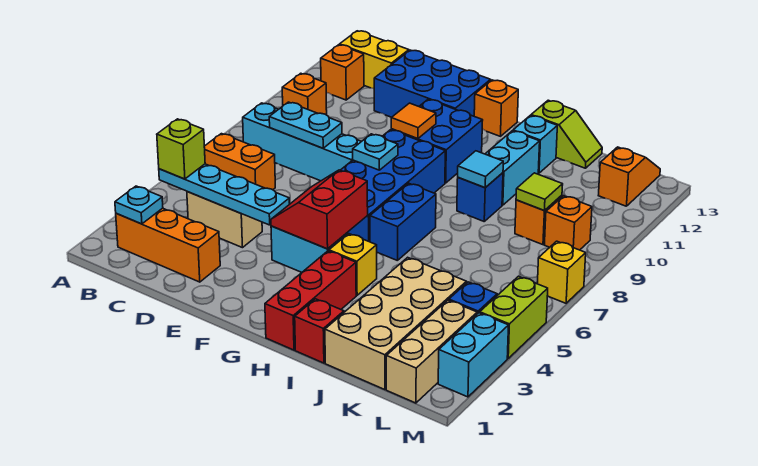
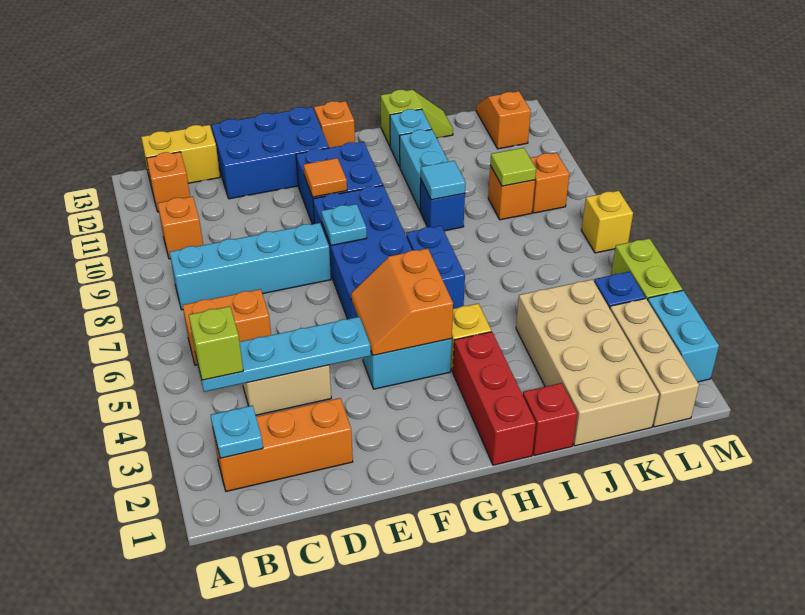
cyan 1x2 plate [269,102,342,148] -> none
red 2x2 slope [271,170,368,249] -> orange 2x2 slope [351,248,453,355]

